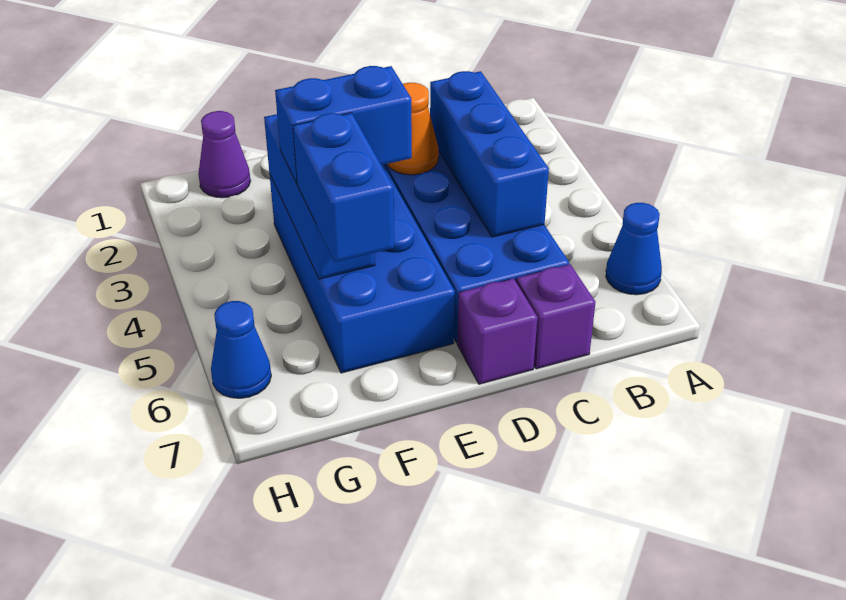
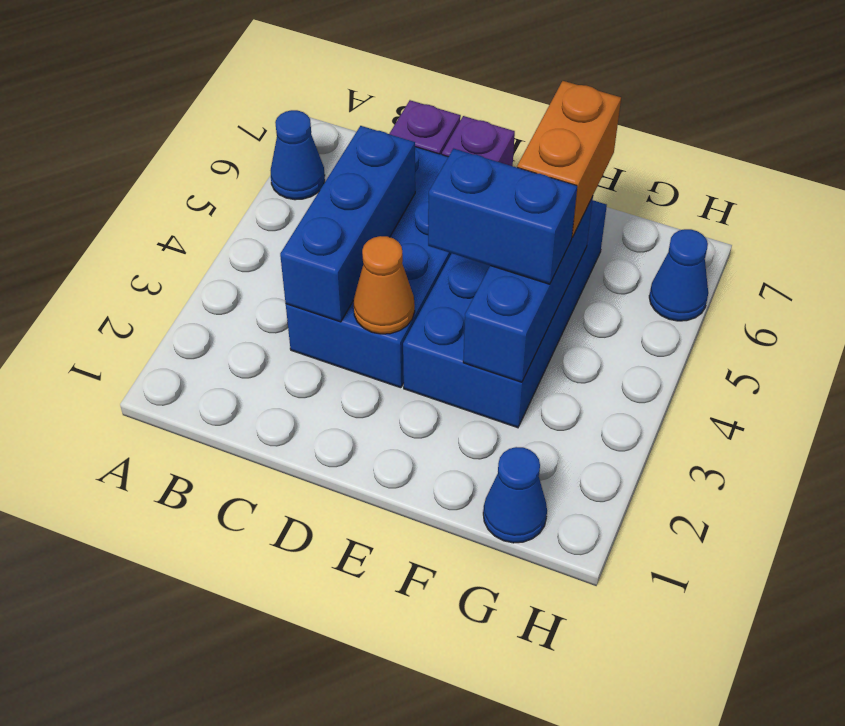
blue 1x2 brick [293,113,394,262] -> orange 1x2 brick [517,81,621,238]
purple 1x1 cone [198,111,251,198] -> blue 1x1 cone [483,447,547,543]

